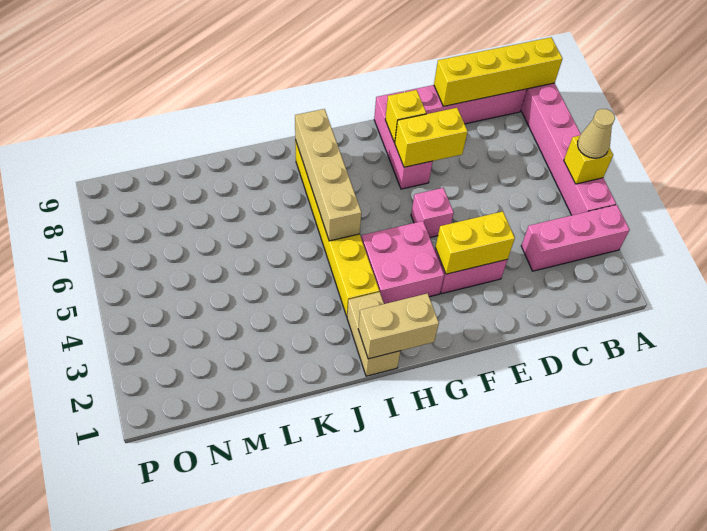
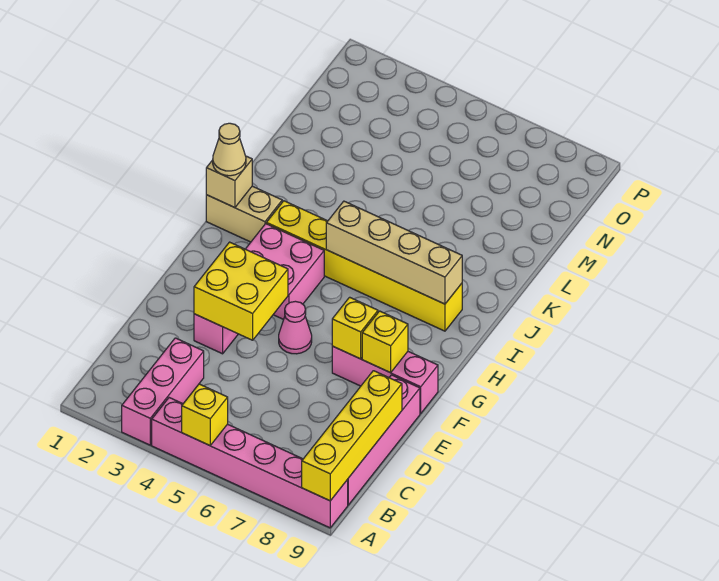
tan 1x1 cone [577,109,615,158] -> tan 1x1 cone moved to [213,123,246,176]
yellow 1x2 brick [435,212,515,274] -> yellow 2x2 brick [194,242,288,340]
yellow 1x2 brick [395,108,468,167] -> yellow 1x1 brick [332,297,378,359]
pink 1x1 brick [411,188,454,238] -> pink 1x1 cone [279,301,312,354]
tan 1x2 brick [358,293,439,359] -> tan 1x1 brick [206,156,252,208]

